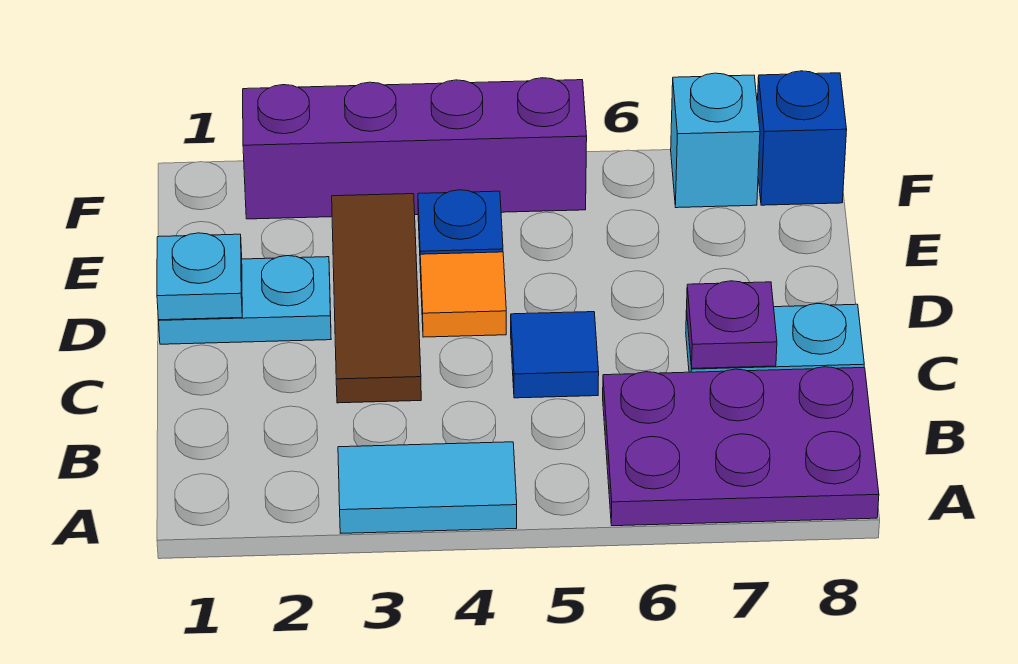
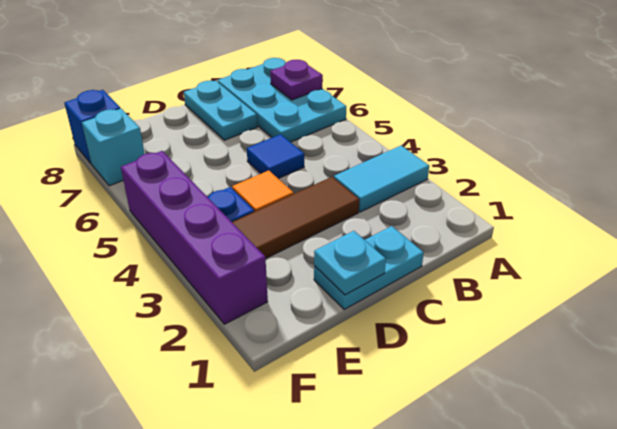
cyan 1x2 tile [338,442,517,533] -> cyan 1x2 tile turned to [334,146,429,212]
purple 2x3 plate [603,367,879,526] -> cyan 2x3 plate [218,58,346,142]
purple 1x1 plate [687,281,777,368] -> purple 1x1 plate moved to [270,60,323,100]
cyan 1x2 plate [159,256,331,344] -> cyan 1x2 plate turned to [314,226,424,310]

